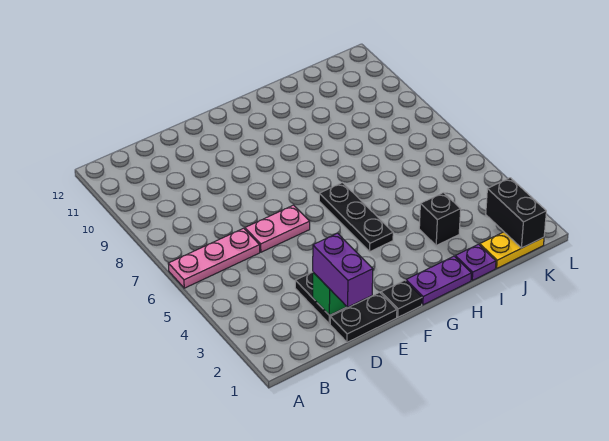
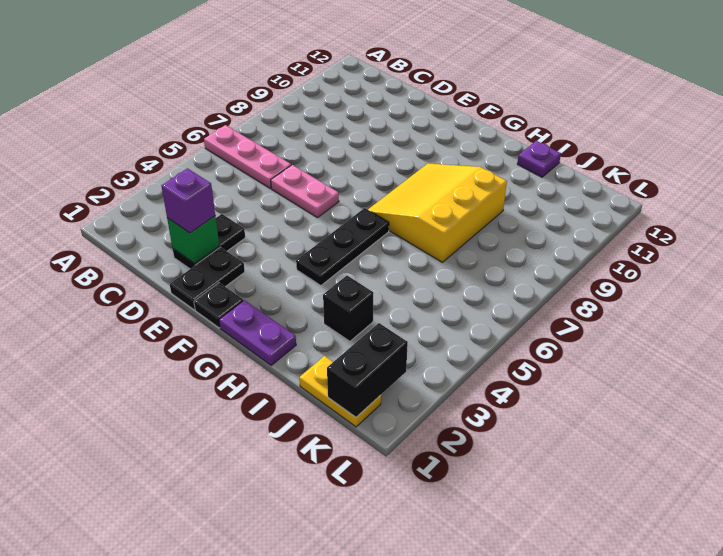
black 1x2 plate [330,292,397,342] -> black 1x2 plate turned to [170,247,245,310]
purple 1x2 brick [313,233,373,307] -> purple 1x1 brick [162,168,215,233]
none -> yellow 3x3 slope [368,163,507,262]
purple 1x1 plate [455,244,496,280] -> purple 1x1 plate moved to [517,141,561,177]

